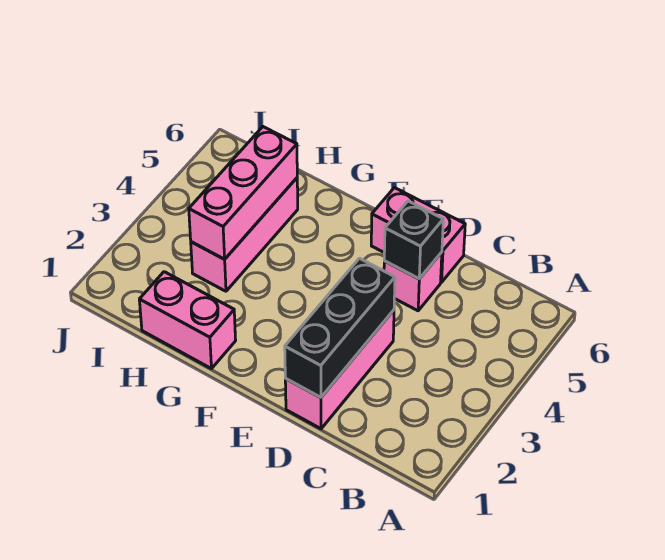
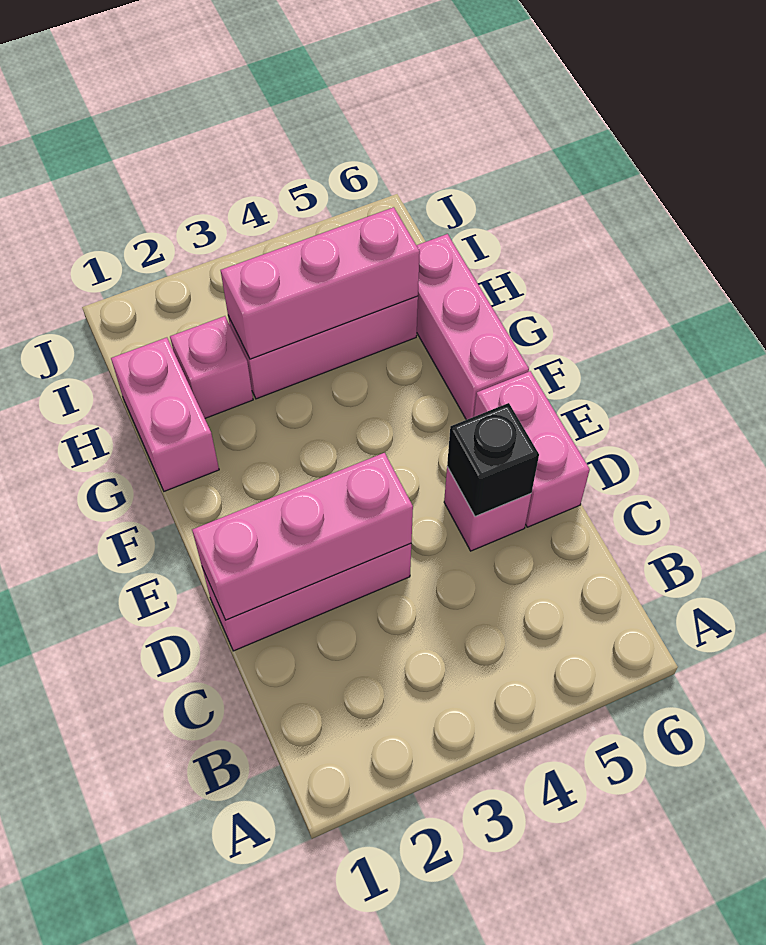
black 1x3 brick [285,258,395,397] -> pink 1x3 brick [192,453,413,620]
none -> pink 1x3 brick [416,234,529,420]
none -> pink 1x1 brick [170,316,253,418]

